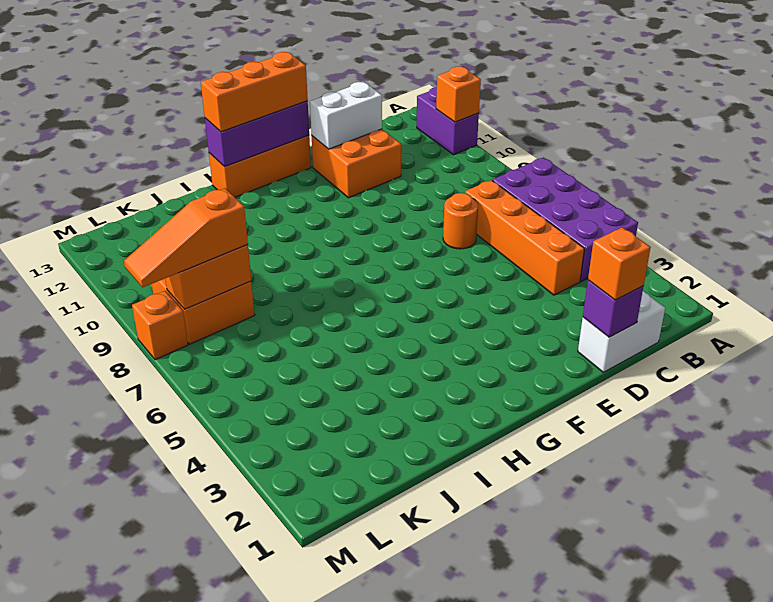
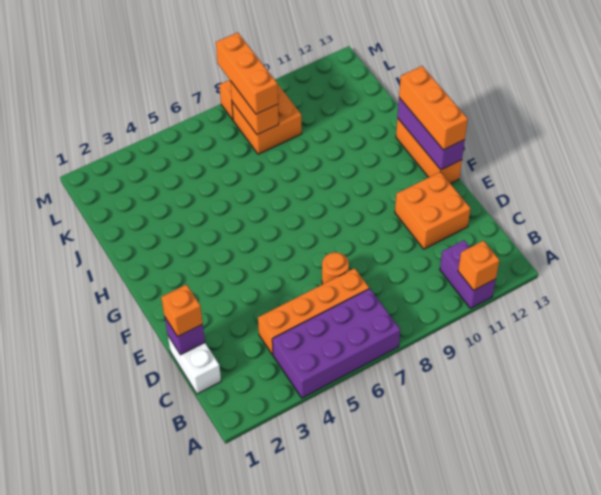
purple 1x2 brick [417,87,479,155] -> purple 1x2 brick turned to [440,240,496,308]
white 1x2 brick [310,82,382,149] -> none
orange 1x3 slope [124,188,248,287] -> orange 1x3 brick [216,32,278,114]

